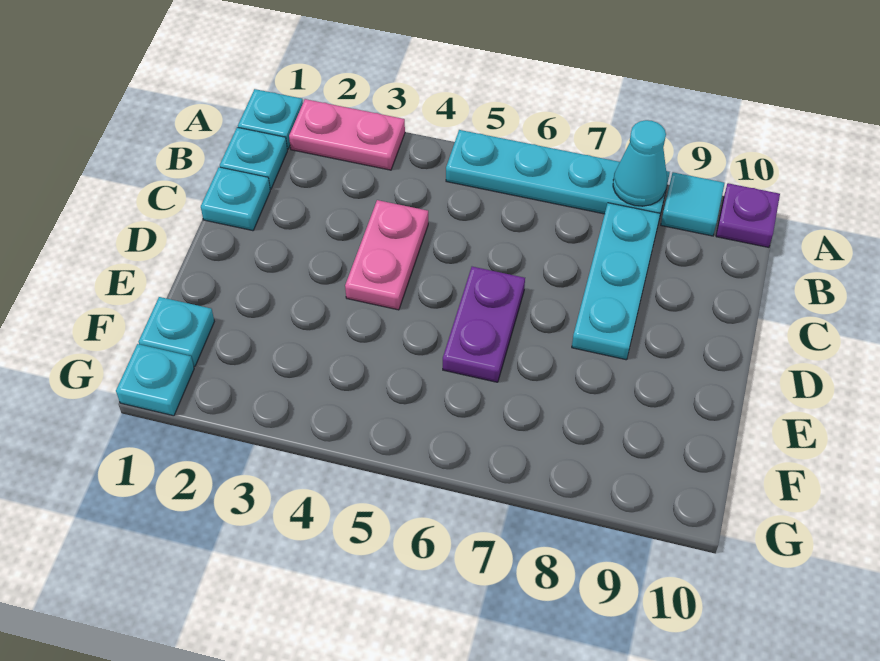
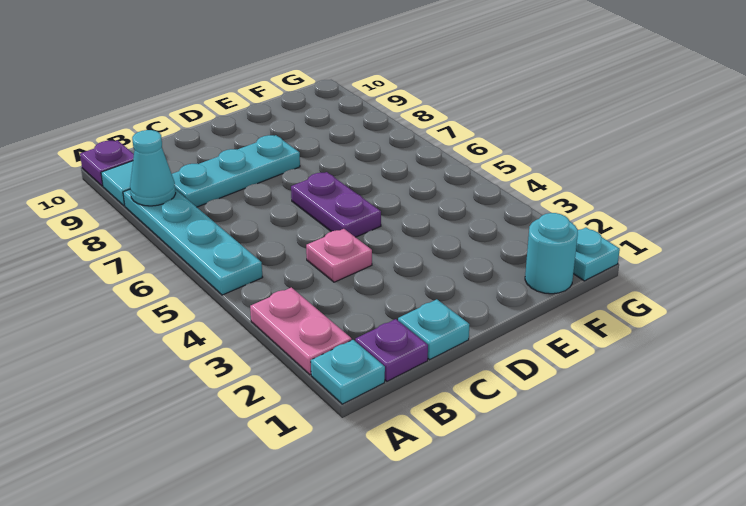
cyan 1x1 plate [220,127,287,189] -> purple 1x1 plate [355,319,428,381]
pink 1x2 plate [345,200,428,310] -> pink 1x1 plate [306,229,372,282]
purple 1x2 plate [443,267,525,382] -> purple 1x2 plate turned to [291,172,381,237]
cyan 1x1 plate [139,297,214,366] -> cyan 1x1 round brick [525,213,578,294]

